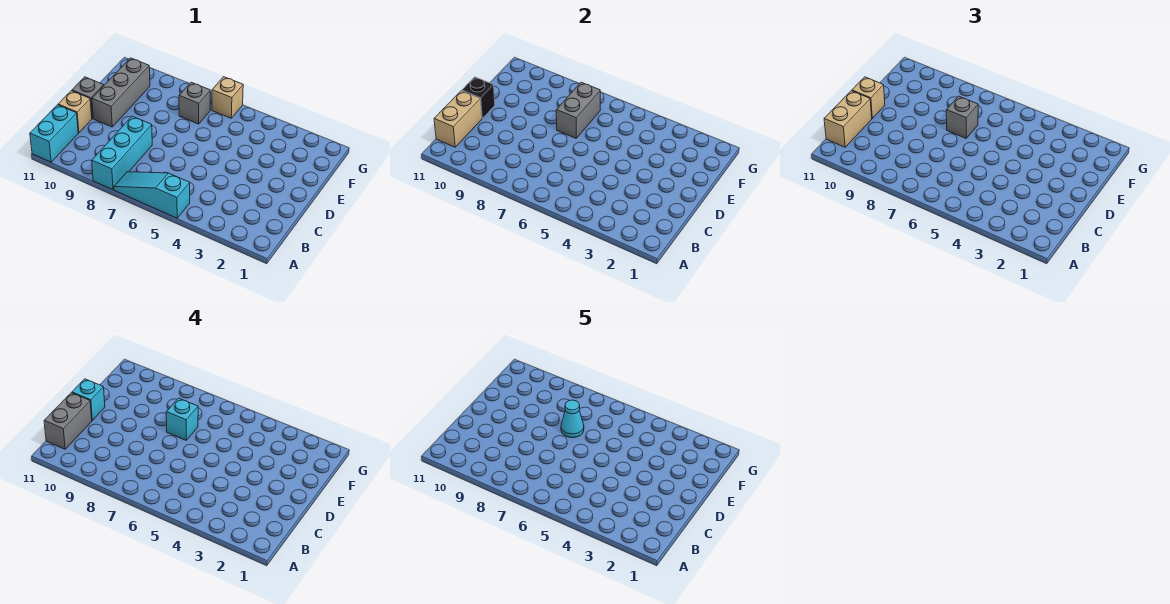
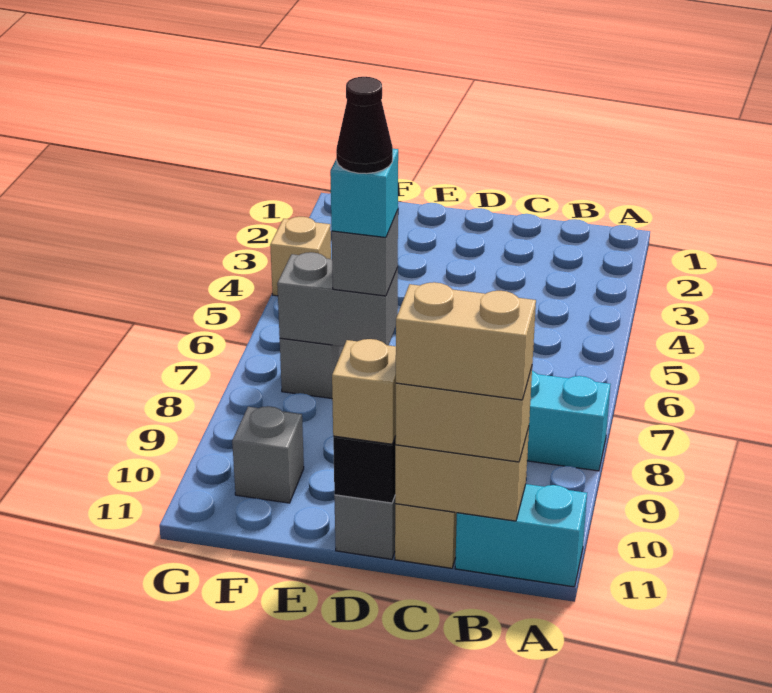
cyan 1x3 slope [114,172,190,218] -> none
grey 1x2 brick [44,393,92,449] -> tan 1x2 brick [396,282,536,400]
grey 1x3 brick [92,58,150,127] -> grey 1x1 brick [232,406,304,503]
cyan 1x1 brick [72,379,105,420] -> none
cyan 1x1 cone [561,400,584,438] -> black 1x1 cone [336,77,393,174]
tan 1x1 brick [212,77,243,118] -> tan 1x1 brick moved to [270,217,331,296]

